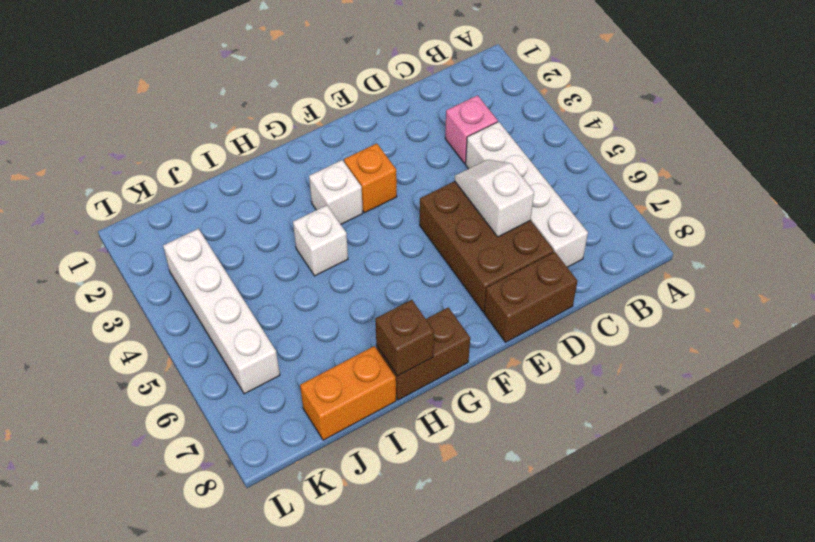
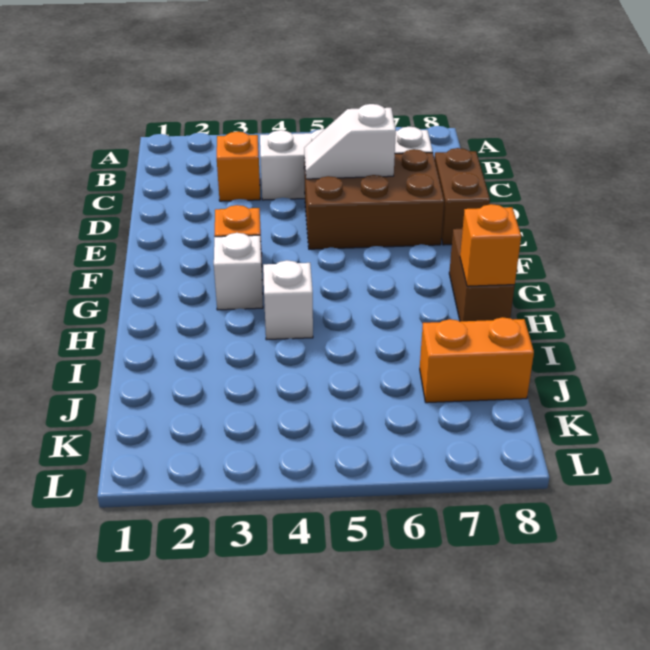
pink 1x1 brick [445,95,498,163] -> orange 1x1 brick [217,132,260,201]
brown 1x1 brick [375,300,434,376] -> orange 1x1 brick [460,204,521,286]
orange 1x2 brick [300,346,396,440] -> orange 1x2 brick turned to [420,317,534,403]
white 1x4 brick [163,229,280,394] -> none

